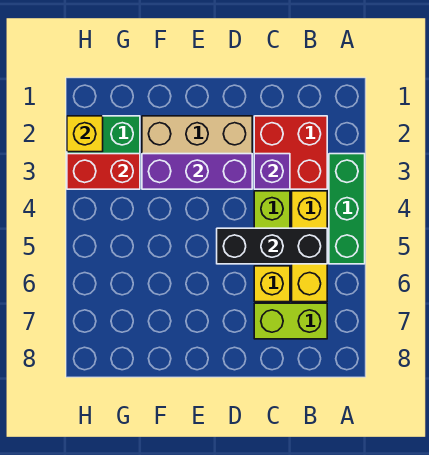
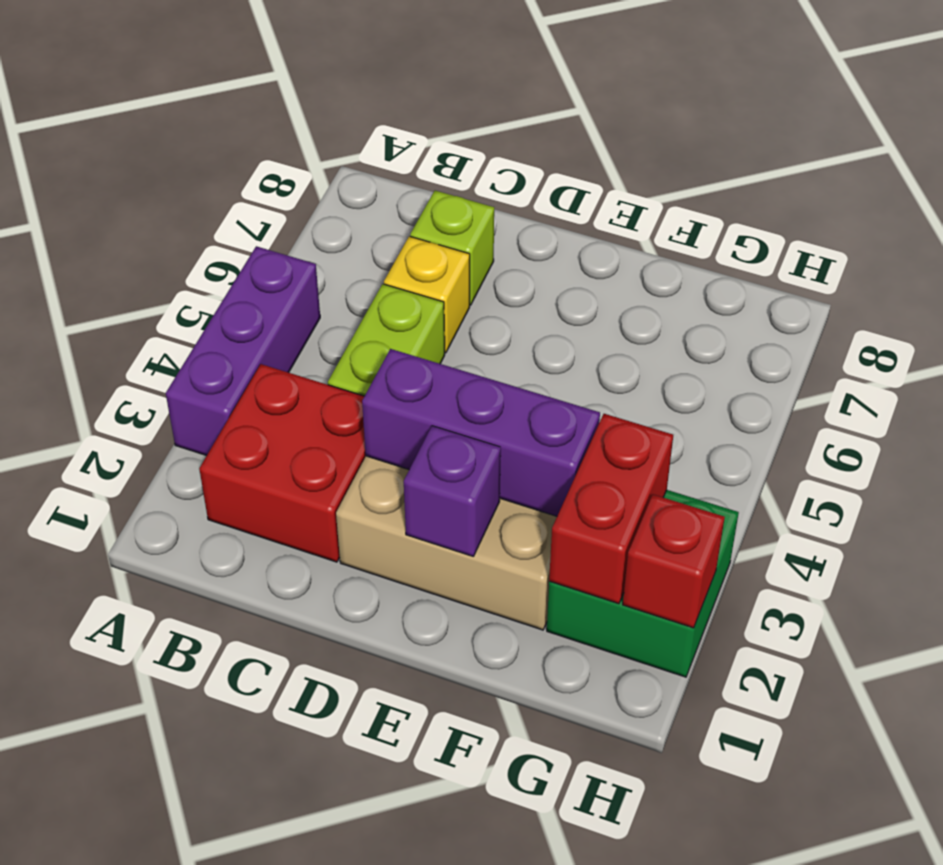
green 1x3 brick [329,154,365,264] -> purple 1x3 brick [166,246,320,456]
yellow 1x3 brick [292,191,327,302] -> none
black 1x3 brick [217,228,327,264] -> none
lime 1x2 brick [254,303,327,339] -> lime 1x1 brick [410,191,494,305]
purple 1x1 brick [254,154,290,189] -> purple 1x1 brick moved to [404,426,501,556]
red 1x2 brick [67,154,140,189] -> red 1x2 brick turned to [549,414,673,604]
yellow 1x1 brick [67,116,103,152] -> red 1x1 brick [623,495,725,628]

